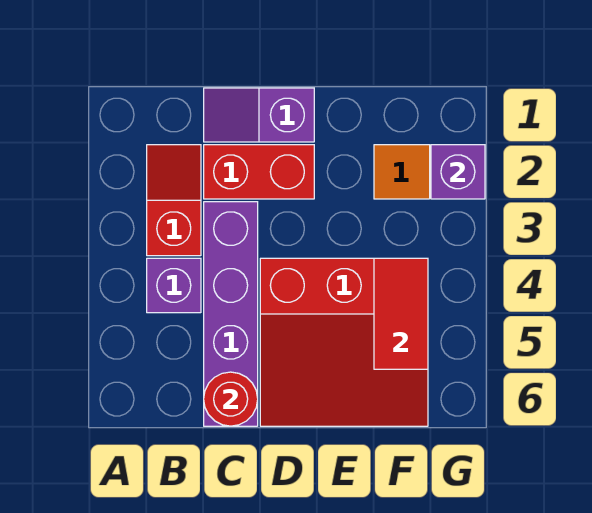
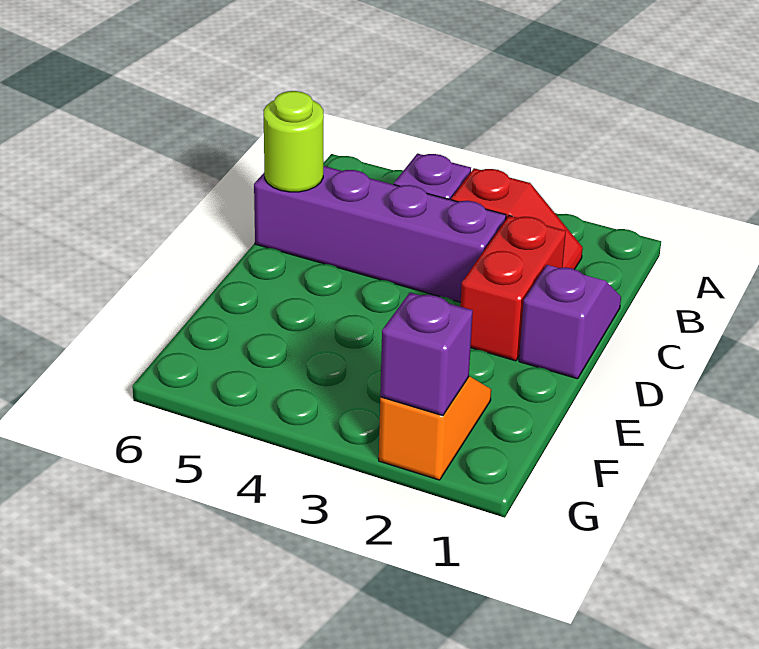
red 1x1 round brick [204,372,258,426] -> lime 1x1 round brick [264,91,324,192]
red 3x3 slope [260,258,428,426] -> none
red 1x2 tile [374,258,428,369] -> none

